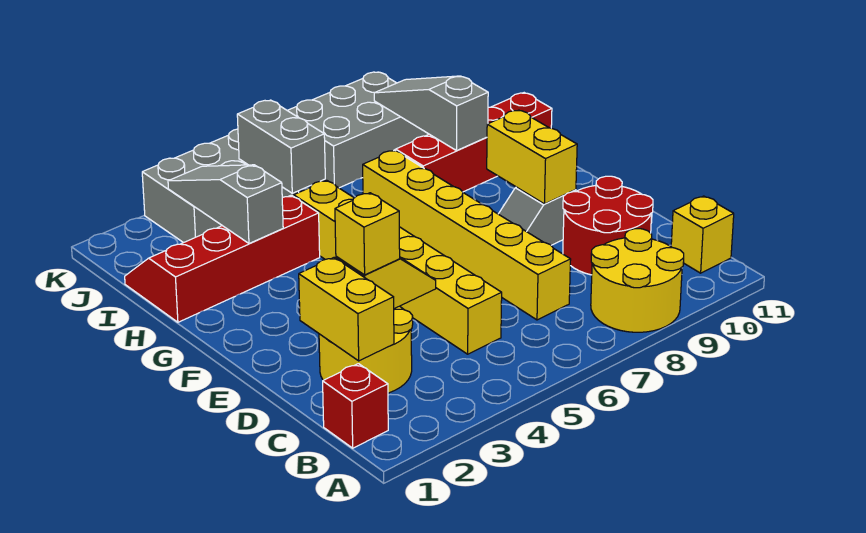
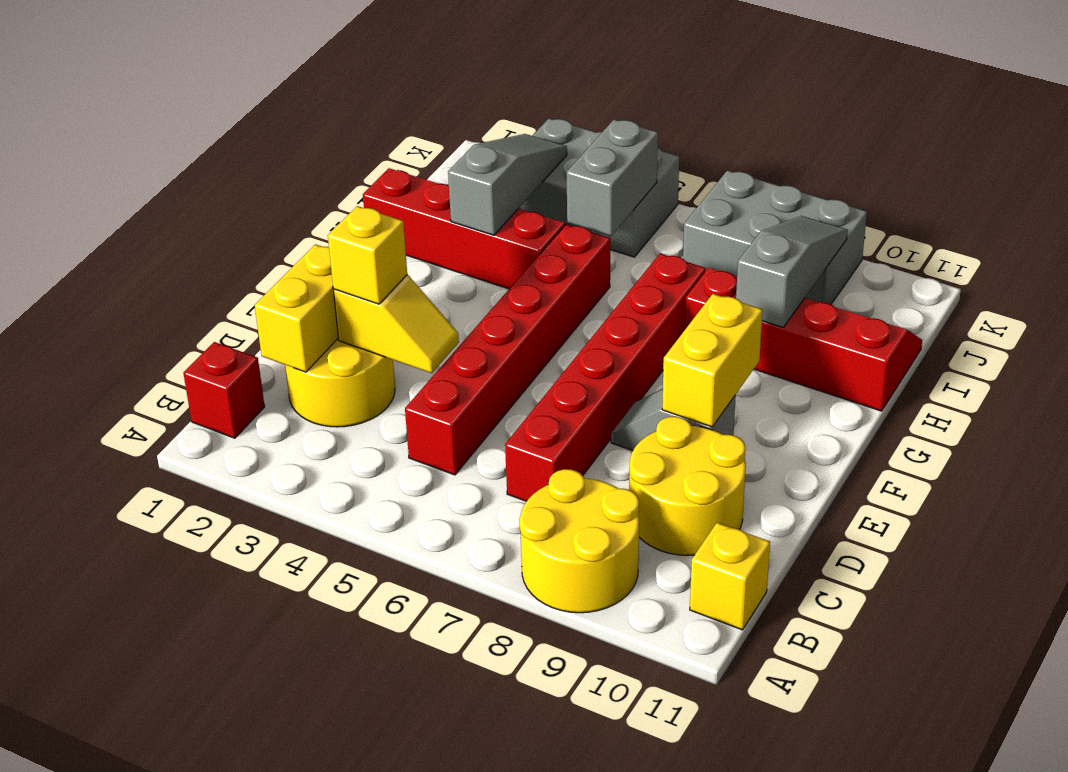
yellow 1x6 brick [294,180,502,354] -> red 1x6 brick [405,224,610,475]
yellow 1x6 brick [363,150,571,320] -> red 1x6 brick [505,254,706,501]
red 2x2 round brick [563,176,653,275] -> yellow 2x2 round brick [629,416,746,556]

